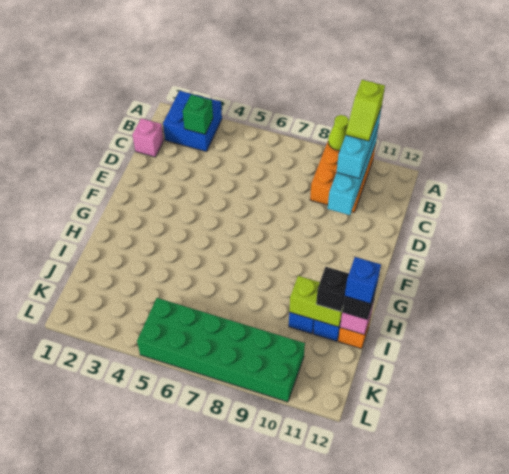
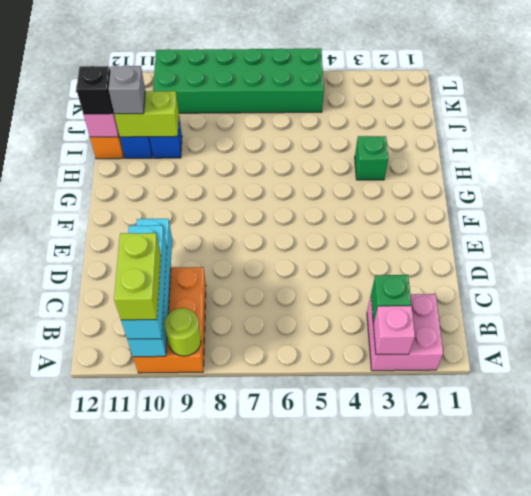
blue 2x2 brick [163,91,222,152] -> pink 2x2 brick [367,294,443,371]
lime 1x1 cone [328,115,349,151] -> lime 1x1 round brick [164,308,201,356]
lime 1x2 slope [346,80,385,141] -> lime 1x2 brick [114,233,161,320]
pink 1x1 brick [133,118,164,157] -> pink 1x1 brick moved to [373,306,415,354]
none -> green 1x1 brick [355,136,388,180]
black 1x1 brick [316,267,349,312] -> grey 1x1 brick [109,66,145,114]
blue 1x1 brick [345,257,381,304] -> none

